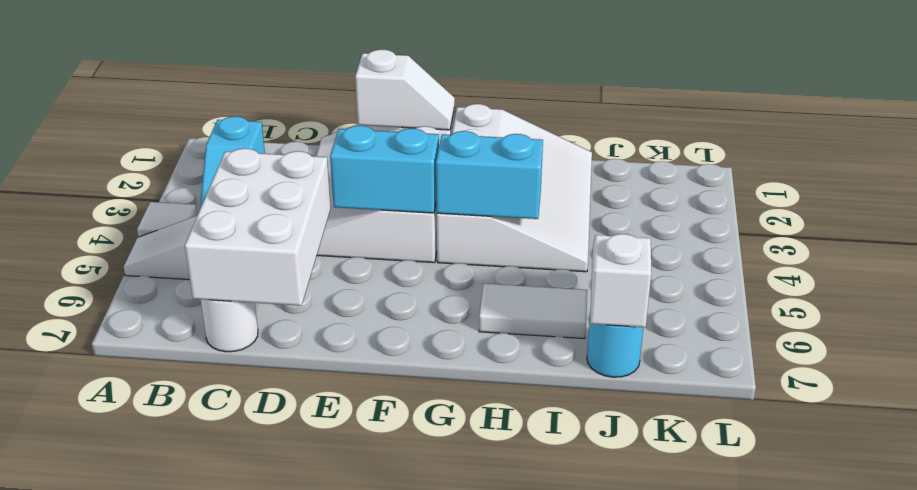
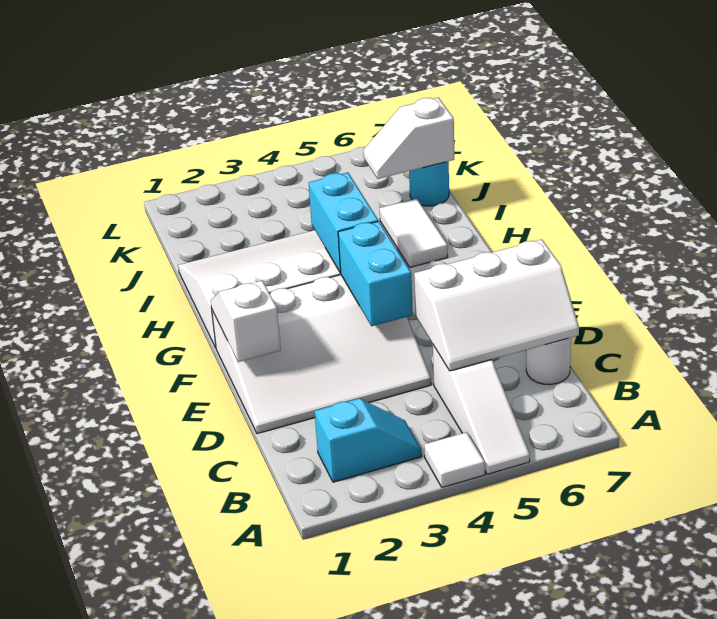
white 2x3 brick [185,148,331,306] -> white 2x3 slope [414,239,579,371]

